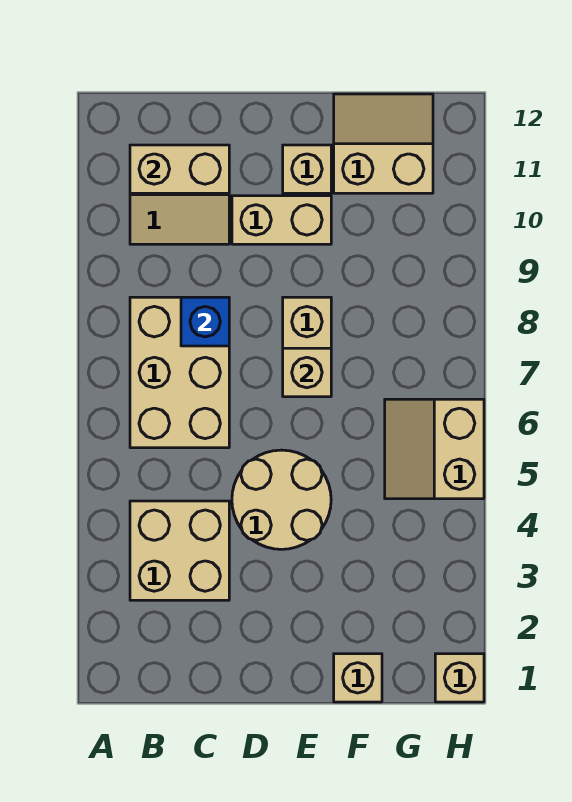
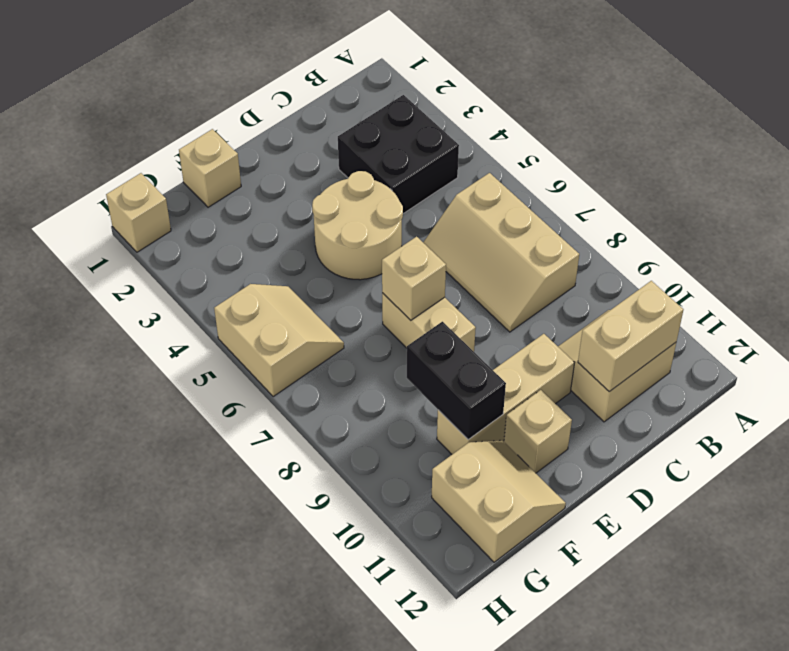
tan 2x2 brick [130,501,229,600] -> black 2x2 brick [338,95,459,214]
tan 2x3 brick [130,297,229,448] -> tan 2x3 slope [423,173,579,332]
blue 1x1 brick [181,297,229,346] -> none
tan 1x2 brick [232,196,331,244] -> tan 1x3 brick [437,334,574,454]
none -> black 1x2 brick [407,322,506,440]
tan 2x2 slope [334,94,433,193] -> tan 2x2 slope turned to [432,440,566,562]

